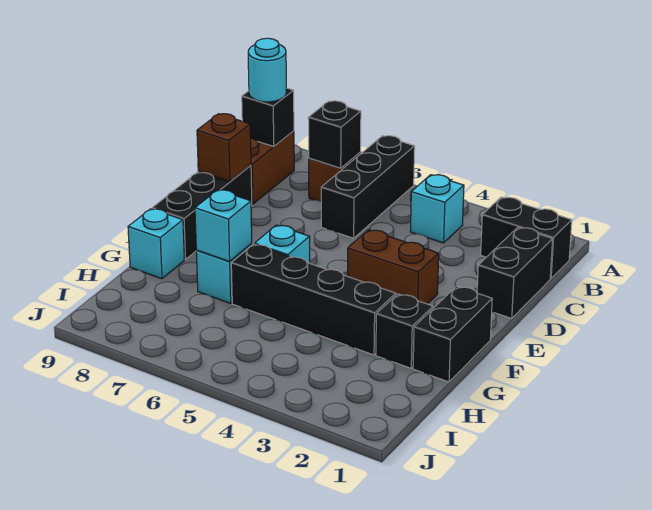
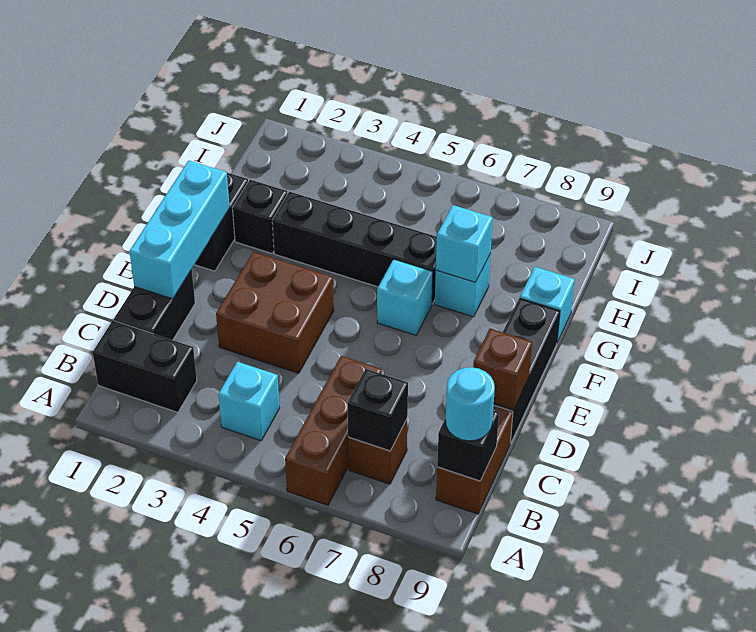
black 1x3 brick [321,136,415,238] -> brown 1x3 brick [285,356,382,505]
none -> cyan 1x3 brick [129,161,230,299]
brown 1x2 brick [348,230,439,304] -> brown 2x2 brick [216,252,334,373]

